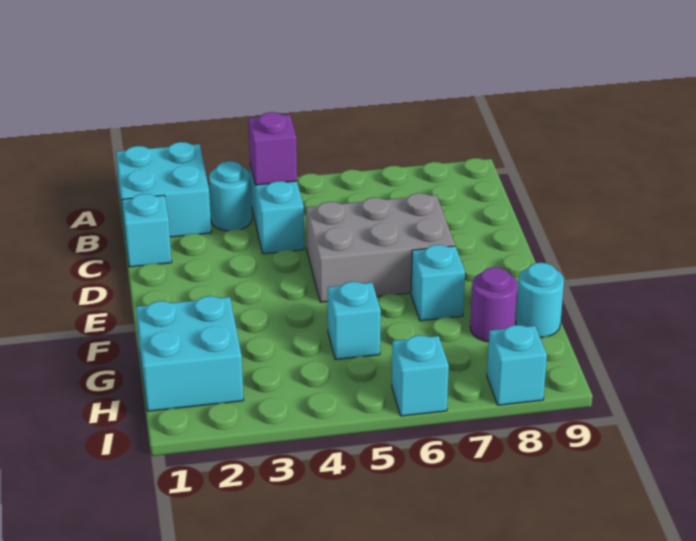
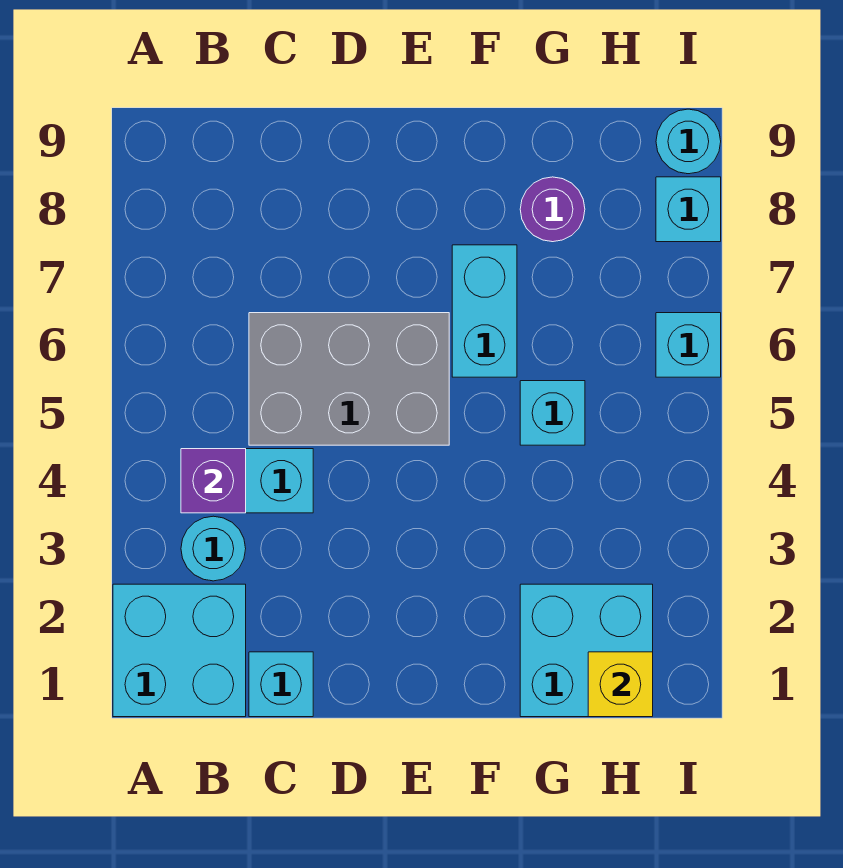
grey 2x3 brick [306,193,455,302] -> grey 2x3 brick turned to [249,313,449,445]
cyan 1x1 brick [411,245,465,321] -> cyan 1x2 brick [452,245,517,377]
cyan 1x1 round brick [516,263,564,337] -> cyan 1x1 round brick moved to [656,109,721,174]
none -> yellow 1x1 brick [588,652,653,717]

